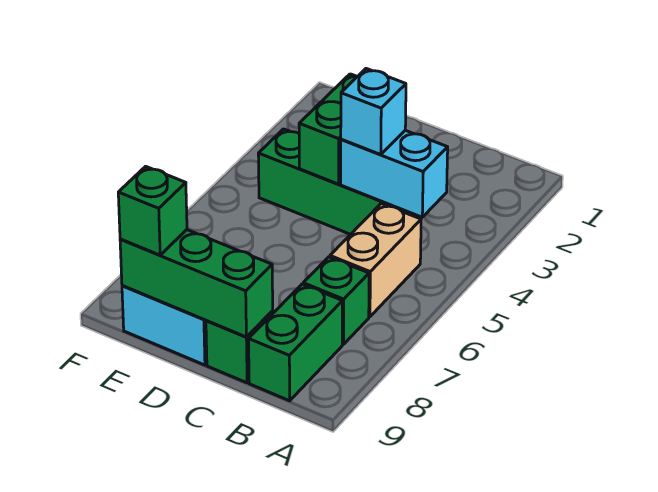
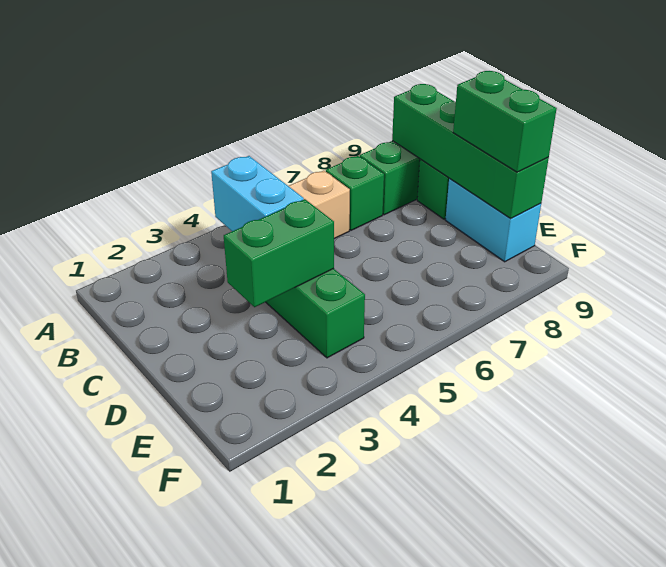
cyan 1x1 brick [341,69,406,154] -> none
green 1x3 brick [120,230,273,337] -> green 1x4 brick [392,84,549,219]
green 1x1 brick [118,166,187,255] -> green 1x2 brick [453,71,557,172]

